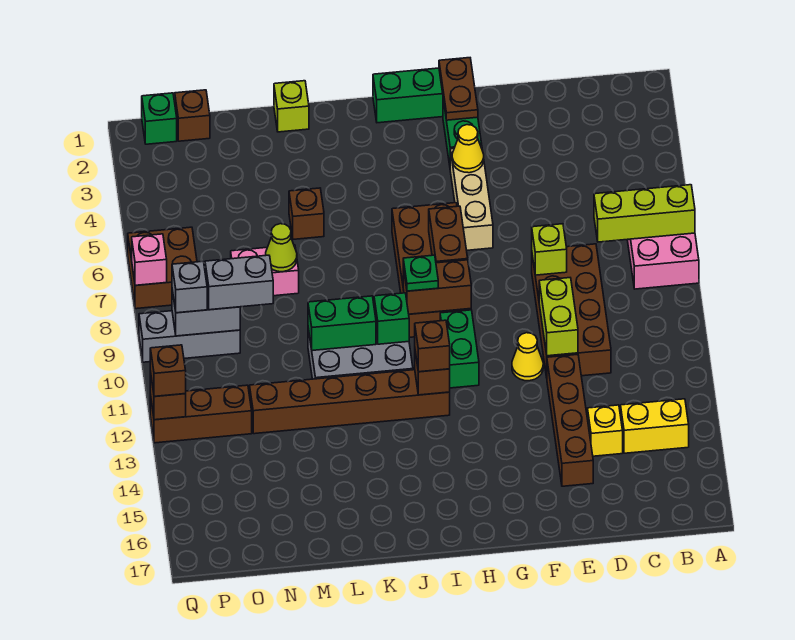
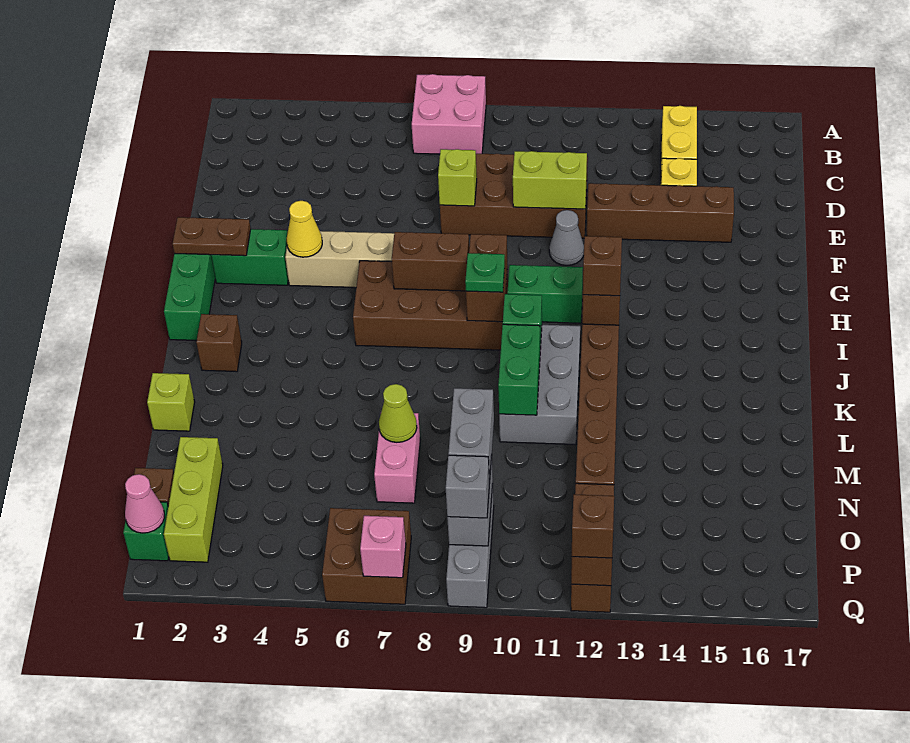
lime 1x3 brick [594,185,695,242] -> lime 1x3 brick moved to [164,437,223,562]
yellow 1x1 cone [512,333,543,381] -> grey 1x1 cone [549,210,584,266]
brown 1x1 brick [289,188,324,239] -> brown 1x1 brick moved to [196,314,242,372]
none -> pink 1x1 cone [125,474,164,533]

